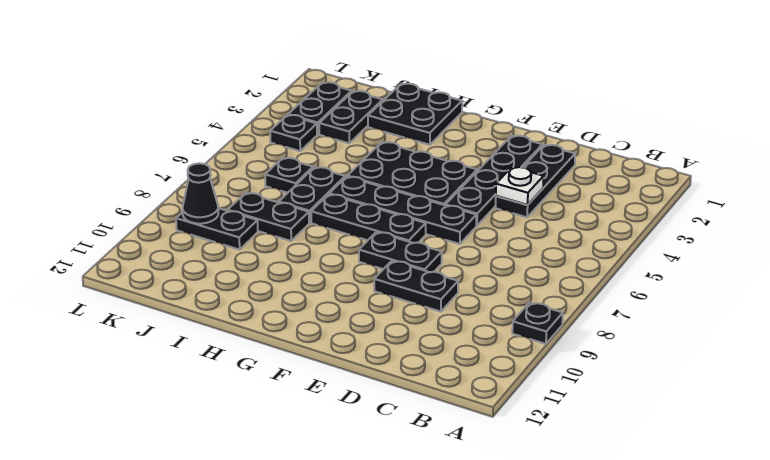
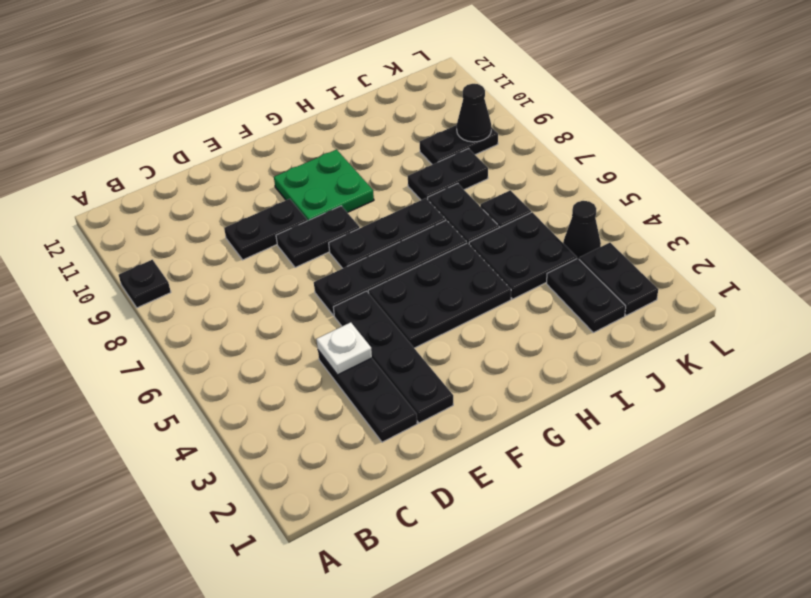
none -> green 2x2 plate [274,150,374,221]
black 2x2 plate [368,84,462,145] -> black 2x2 plate moved to [469,212,577,299]
black 1x1 plate [270,115,317,151] -> black 1x1 cone [563,201,601,259]

